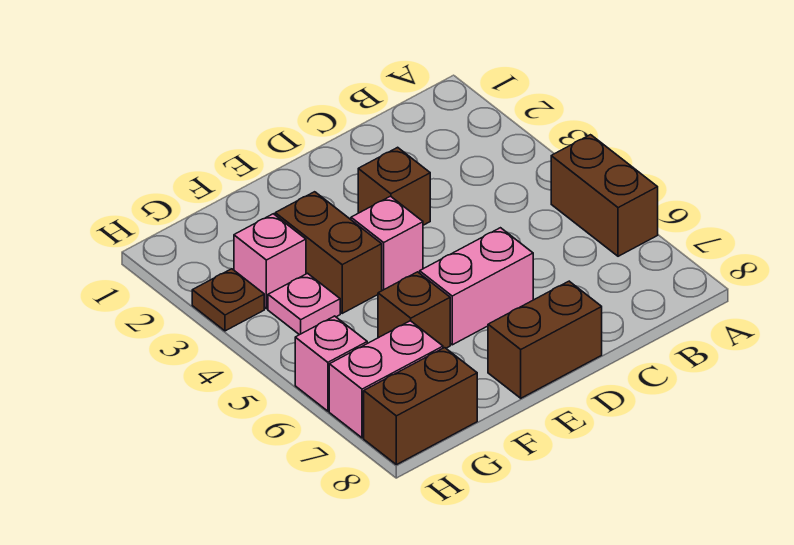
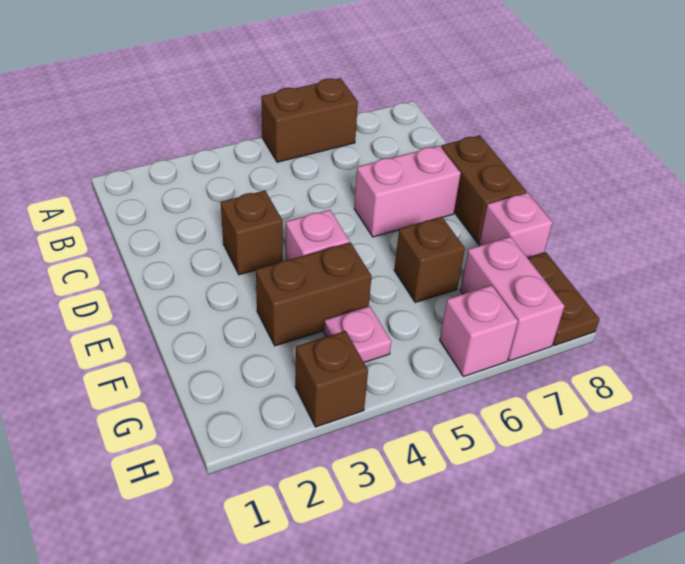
pink 1x2 brick [420,228,533,345] -> pink 1x2 brick turned to [354,146,461,237]
pink 1x1 brick [234,214,306,309] -> pink 1x1 brick moved to [479,193,552,258]
brown 1x2 brick [364,348,477,465] -> brown 1x2 plate [528,252,599,346]
brown 1x1 plate [192,269,264,331] -> brown 1x1 brick [295,331,368,427]

